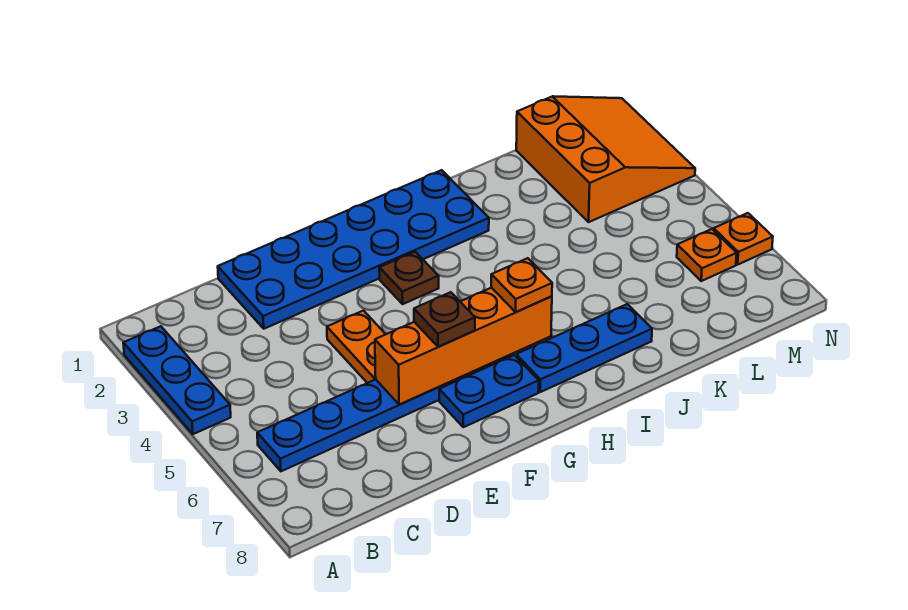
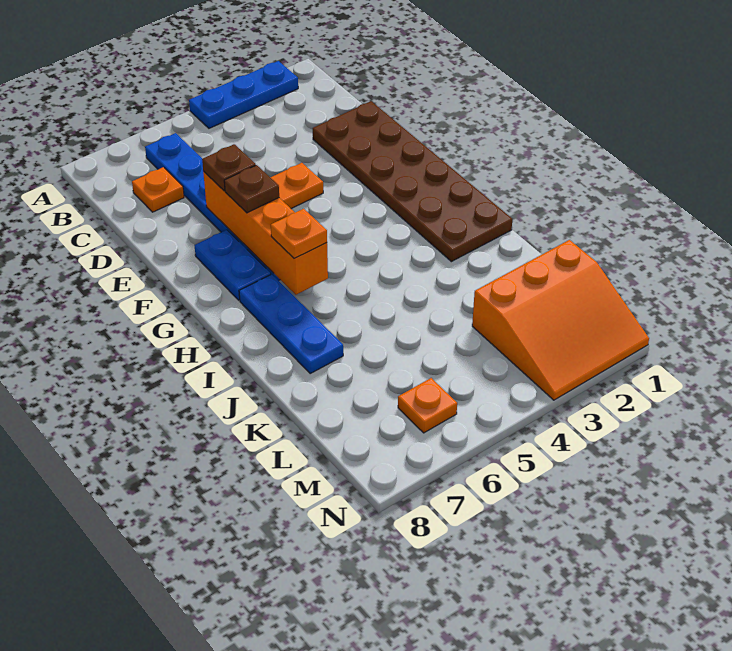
blue 2x6 plate [218,170,489,329] -> brown 2x6 plate [313,101,512,262]
brown 1x1 plate [379,252,439,304] -> brown 1x1 plate moved to [202,144,256,191]
orange 1x1 plate [714,213,773,264] -> orange 1x1 plate moved to [132,167,184,212]

